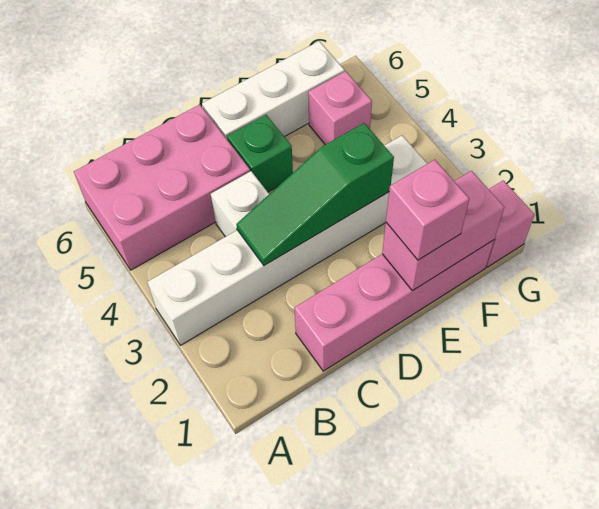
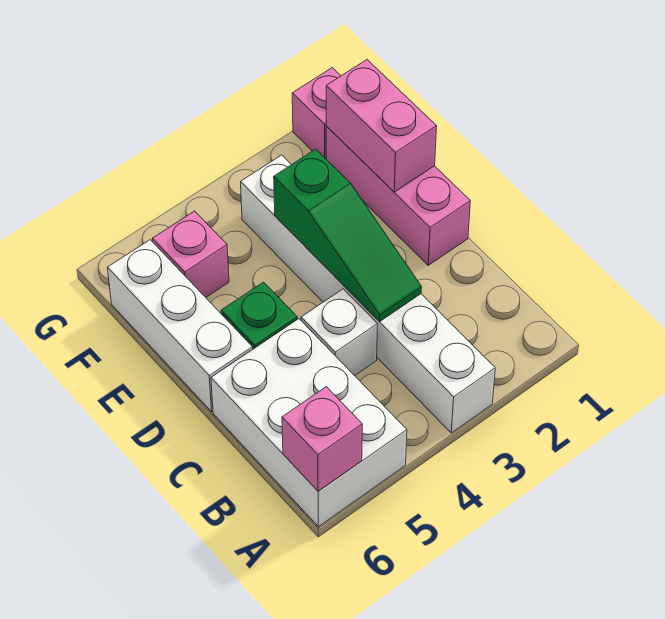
pink 2x3 brick [74,105,250,270] -> white 2x3 brick [211,319,407,527]
pink 1x4 brick [294,240,494,371] -> pink 1x3 brick [326,126,470,265]
pink 1x1 brick [386,160,469,260] -> pink 1x1 brick moved to [282,387,362,491]

